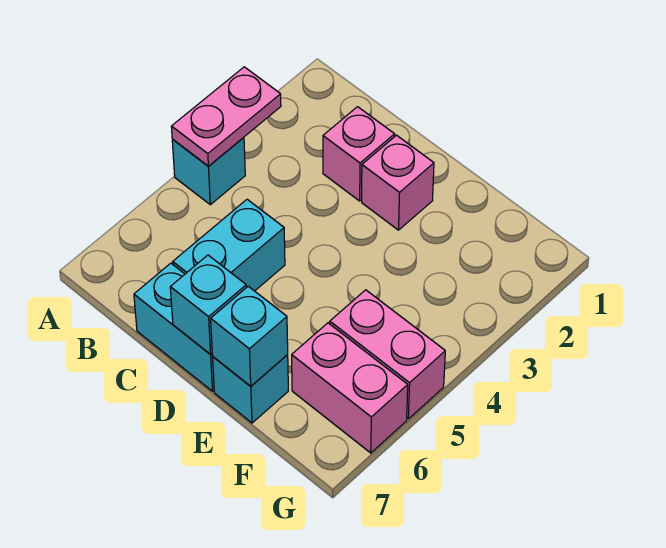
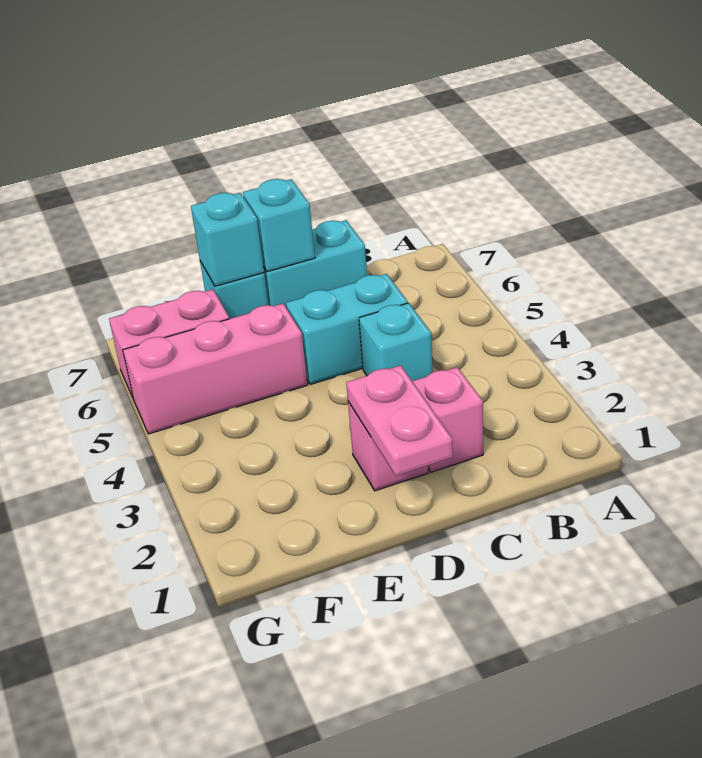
pink 1x2 plate [171,67,281,166] -> pink 1x2 plate moved to [346,365,453,476]
cyan 1x1 brick [172,137,245,205] -> cyan 1x1 brick moved to [359,303,433,381]
cyan 1x2 brick [173,199,285,291] -> cyan 1x2 brick turned to [286,274,408,384]
pink 1x2 brick [330,290,445,419] -> pink 1x3 brick [123,304,308,434]

